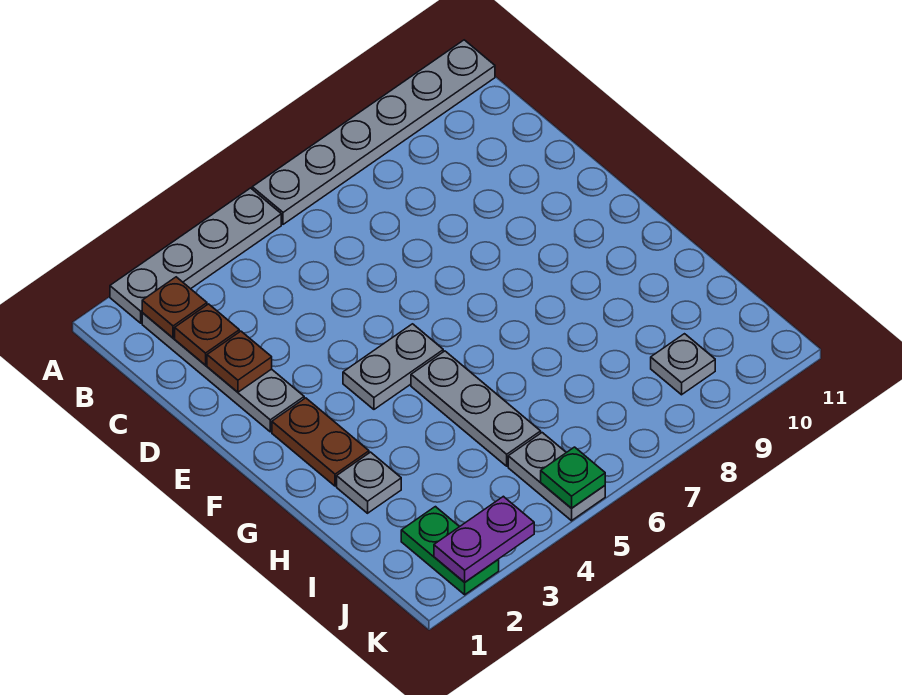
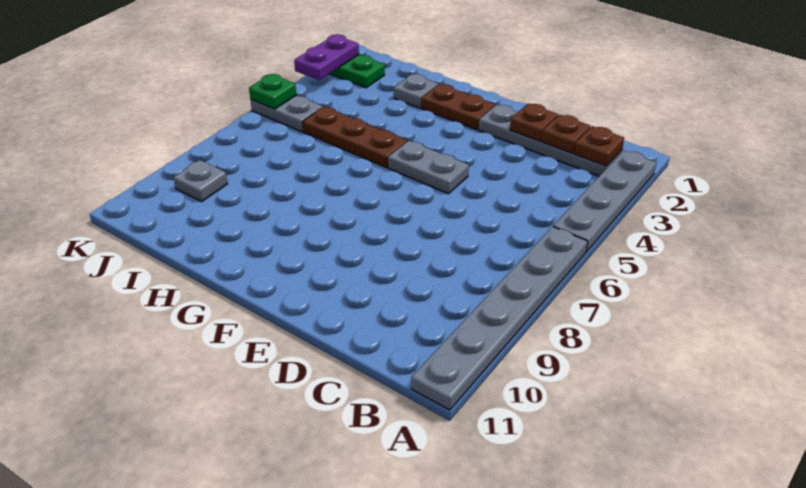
grey 1x2 plate [343,324,443,409] -> grey 1x2 plate turned to [388,141,469,194]
grey 1x3 plate [411,351,541,466] -> brown 1x3 plate [303,107,407,168]

